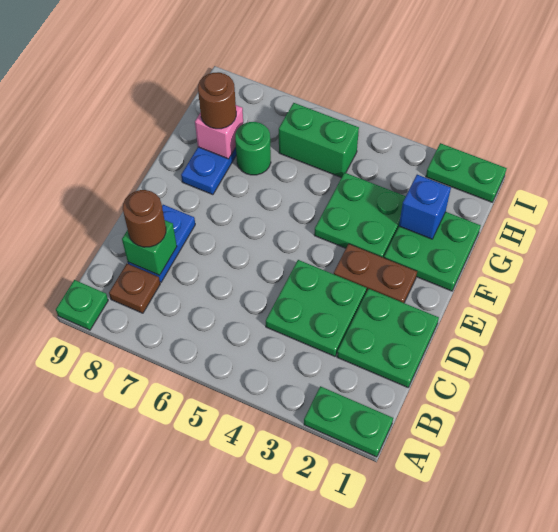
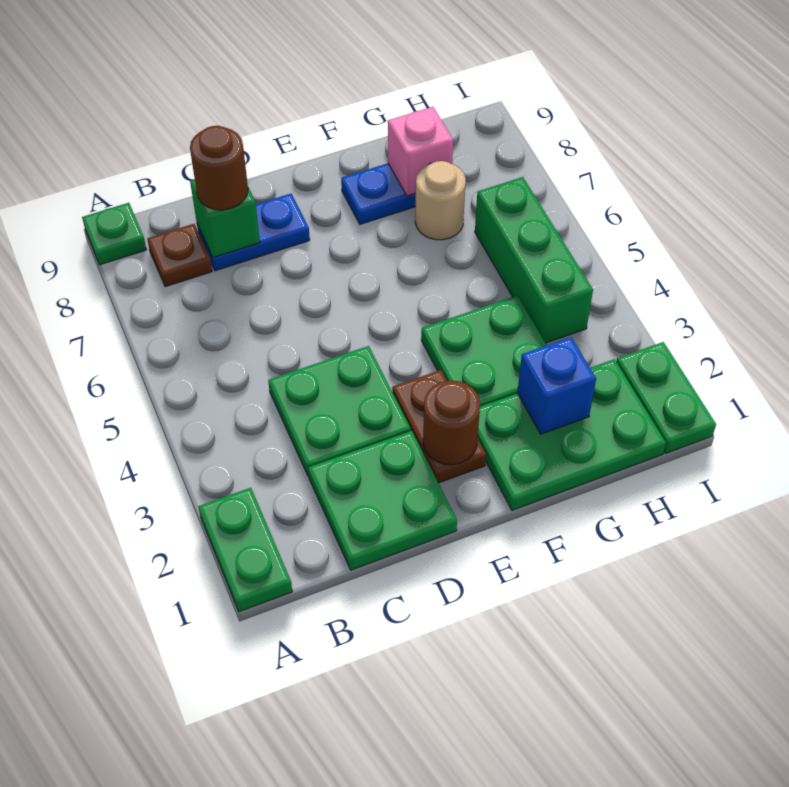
green 2x2 plate [384,212,481,291] -> green 2x3 plate [478,359,666,510]
green 1x1 round brick [235,122,271,175] -> tan 1x1 round brick [415,161,466,240]
brown 1x1 round brick [198,72,236,129] -> brown 1x1 round brick moved to [423,381,480,465]
green 1x2 brick [279,103,359,178] -> green 1x3 brick [475,177,593,343]

